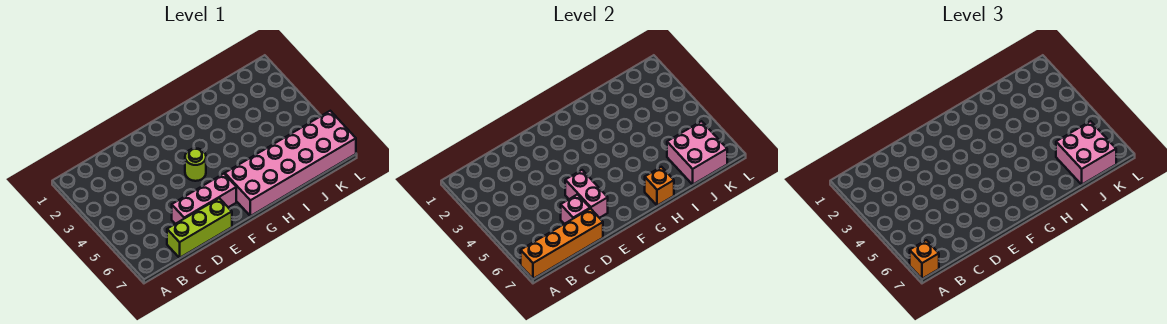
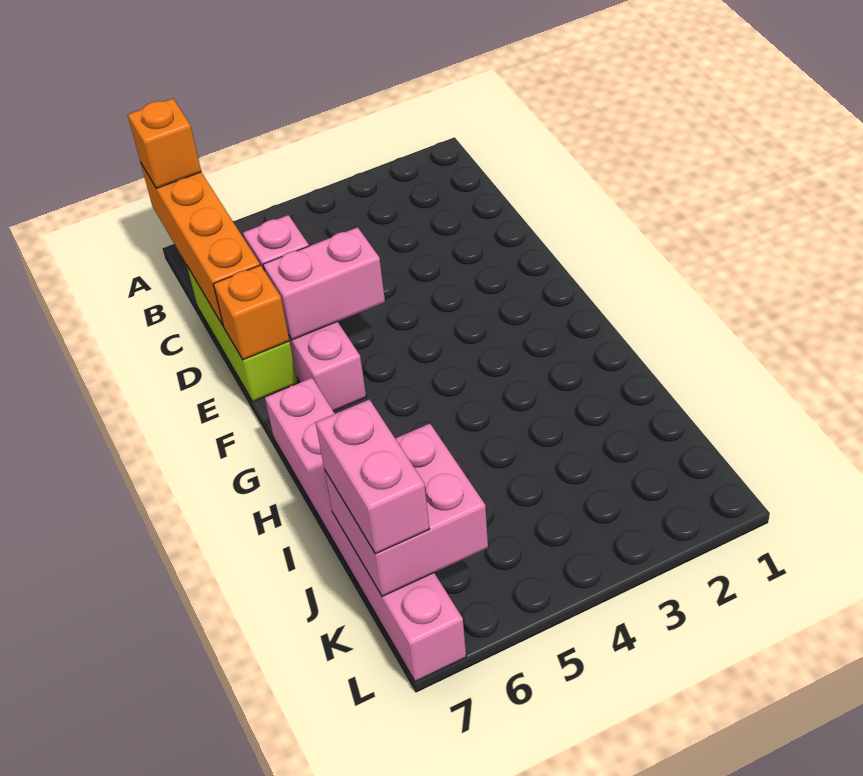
lime 1x1 round brick [185,148,206,181] -> none
pink 2x6 brick [225,111,356,216] -> pink 1x6 brick [265,378,466,682]
orange 1x1 brick [645,167,674,206] -> orange 1x1 brick moved to [213,265,289,360]
pink 2x2 brick [1056,121,1116,184] -> pink 1x2 brick [315,399,429,554]

